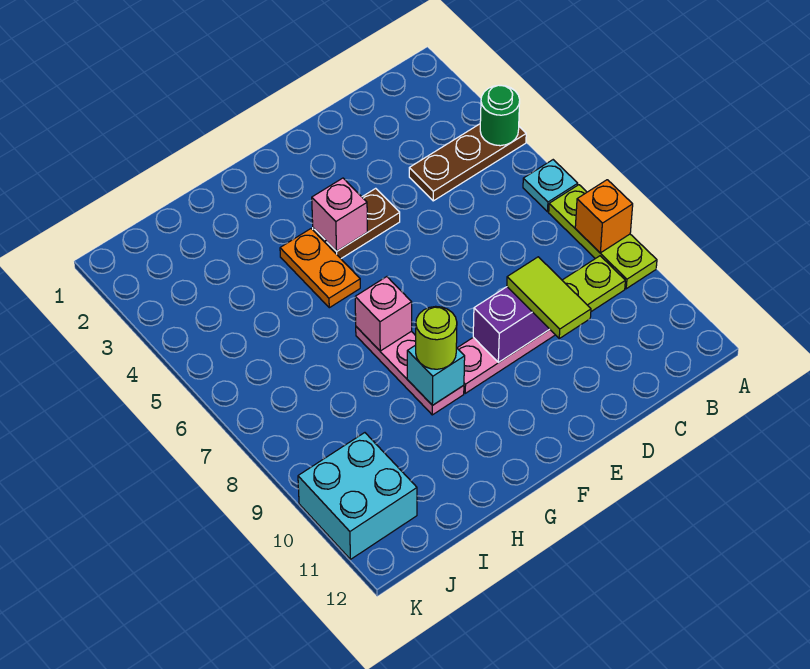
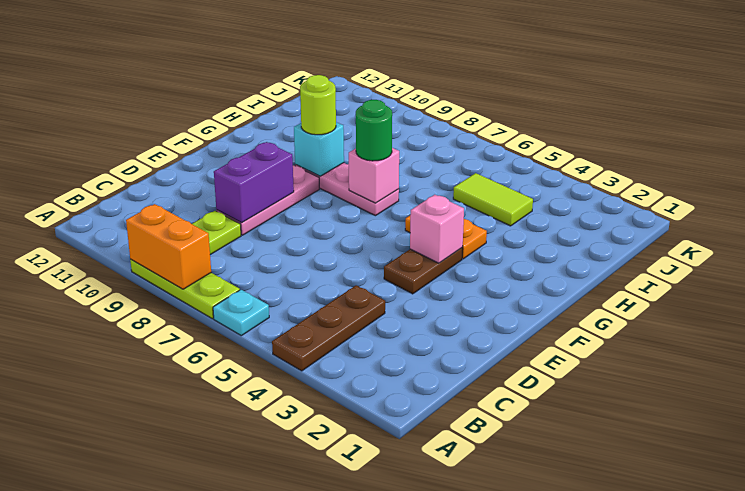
green 1x1 round brick [480,85,520,146] -> green 1x1 round brick moved to [356,100,392,161]
orange 1x1 brick [575,180,633,253] -> orange 1x2 brick [126,204,211,289]
lime 1x2 tile [507,257,591,338] -> lime 1x2 tile moved to [453,173,533,226]
cyan 2x2 brick [298,433,417,559] -> none

